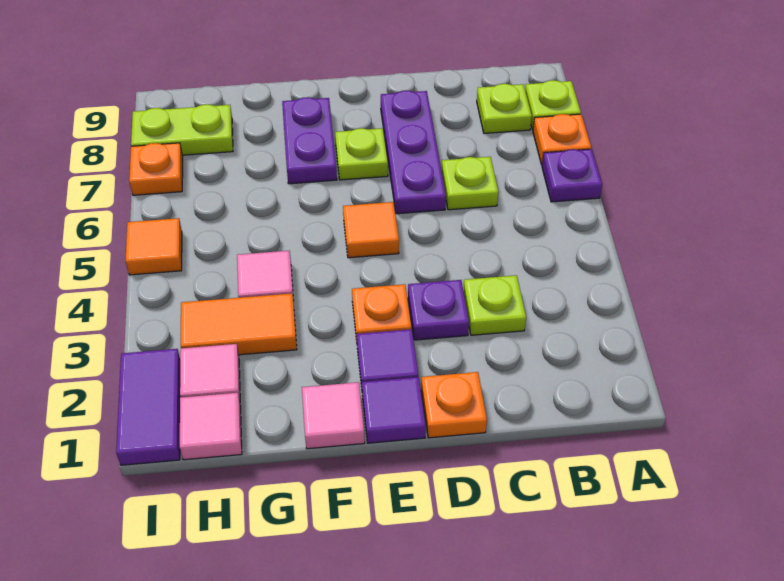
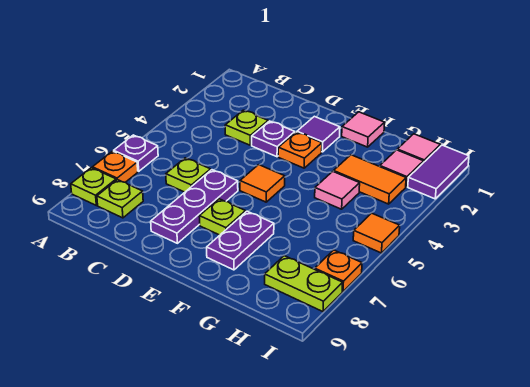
orange 1x1 plate [421,372,487,438] -> none
purple 1x1 tile [362,377,426,443] -> none

